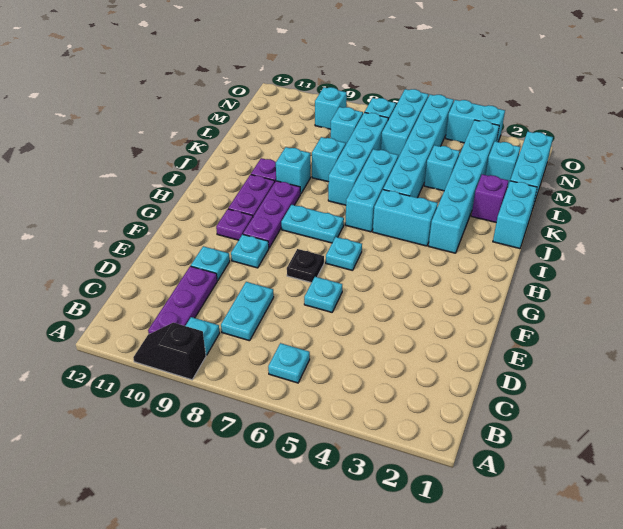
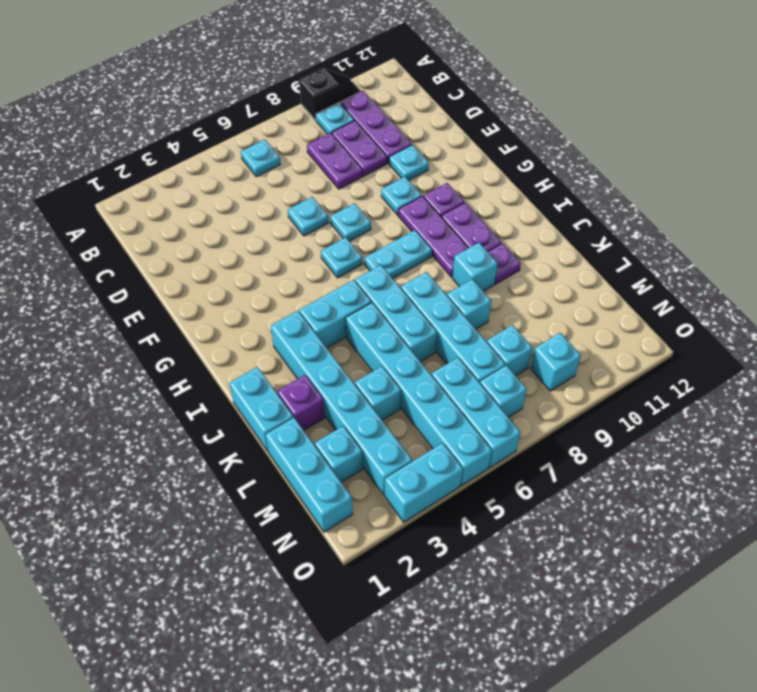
cyan 1x2 plate [221,282,274,341] -> purple 1x2 plate [307,133,363,189]
none -> purple 1x2 plate [332,121,387,176]
black 1x1 plate [287,249,324,283] -> cyan 1x1 plate [330,203,371,241]

